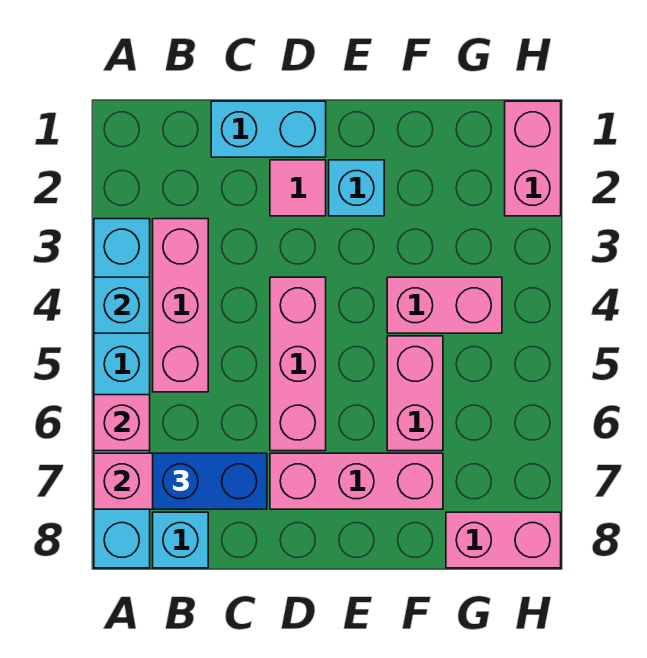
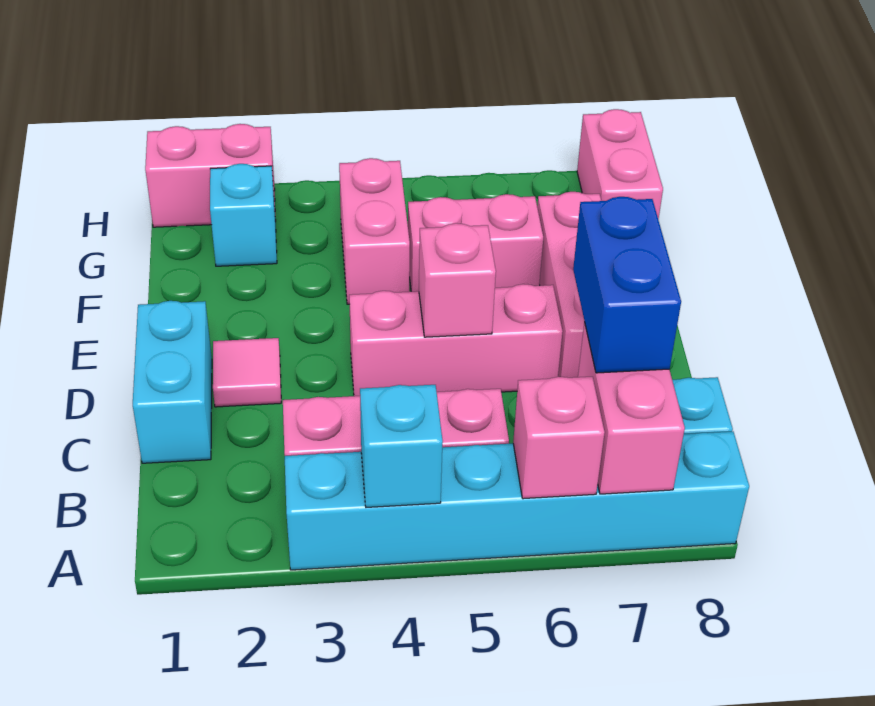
none -> pink 1x1 brick [419,223,496,337]
cyan 1x1 brick [329,160,384,216] -> cyan 1x1 brick moved to [210,164,277,266]

